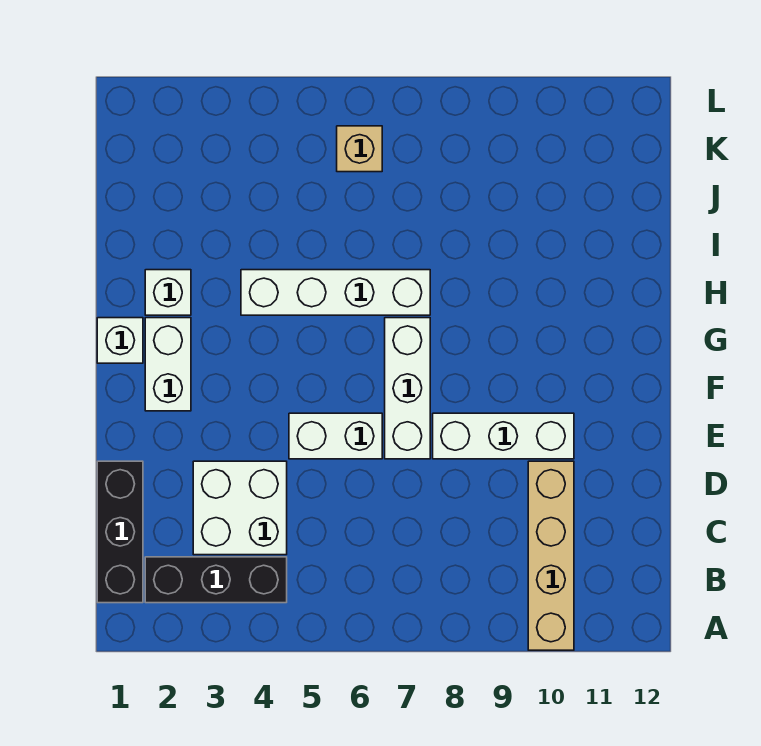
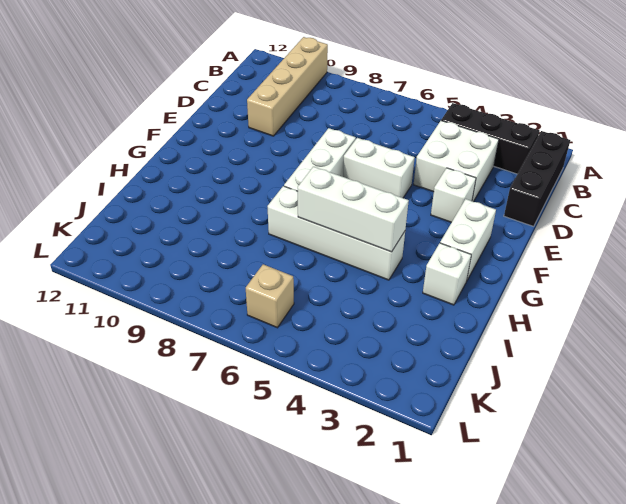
white 1x3 brick [433,413,574,459] -> white 1x3 brick moved to [297,167,409,252]
white 1x1 brick [97,318,143,363] -> white 1x1 brick moved to [431,168,476,223]

